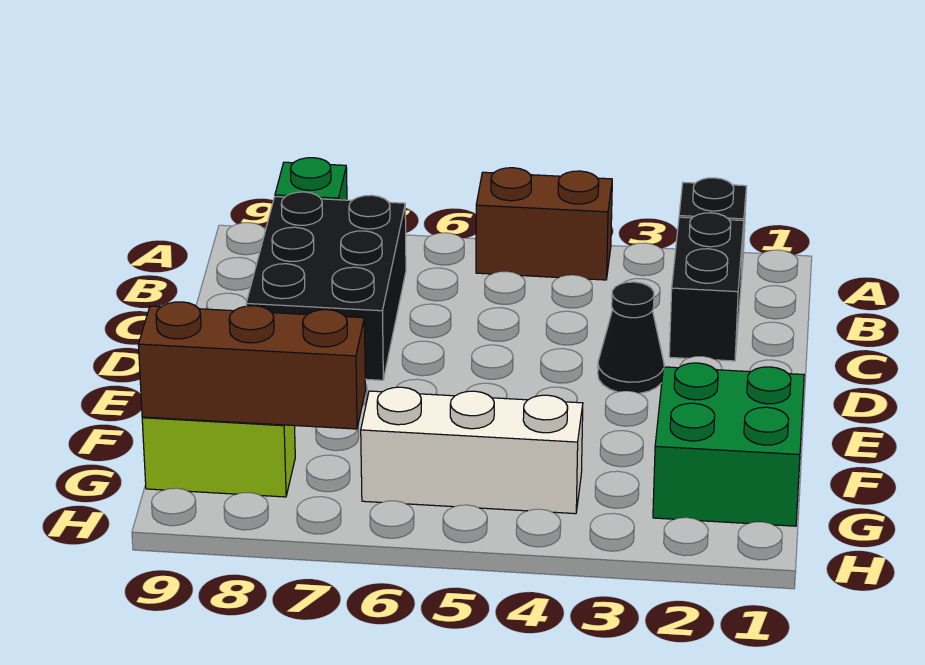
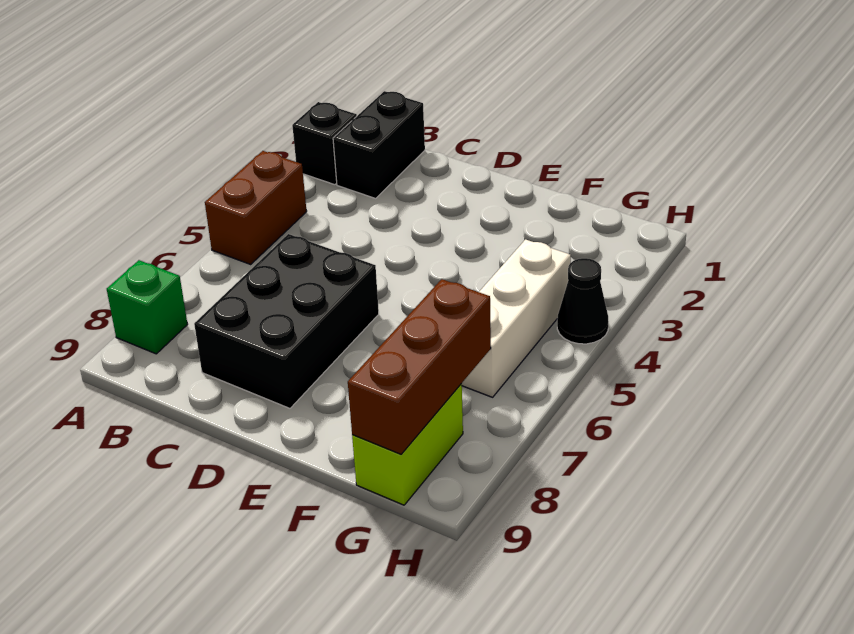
black 1x2 brick [669,213,744,361] -> black 1x2 brick turned to [333,91,425,198]
black 2x3 brick [246,192,406,380] -> black 2x3 brick turned to [194,234,379,408]
black 1x1 cone [598,282,664,394] -> black 1x1 cone moved to [557,258,609,344]
green 2x2 brick [653,363,804,526] -> none

